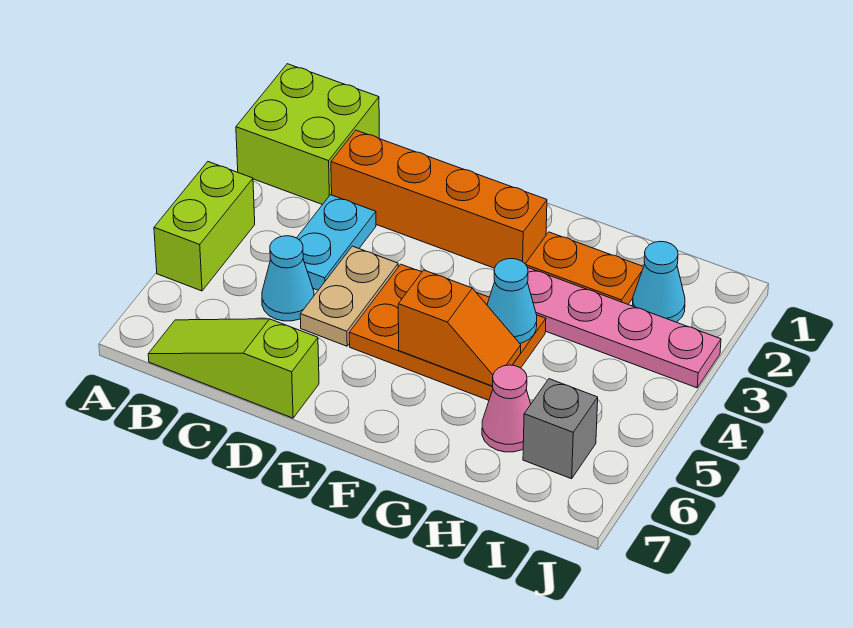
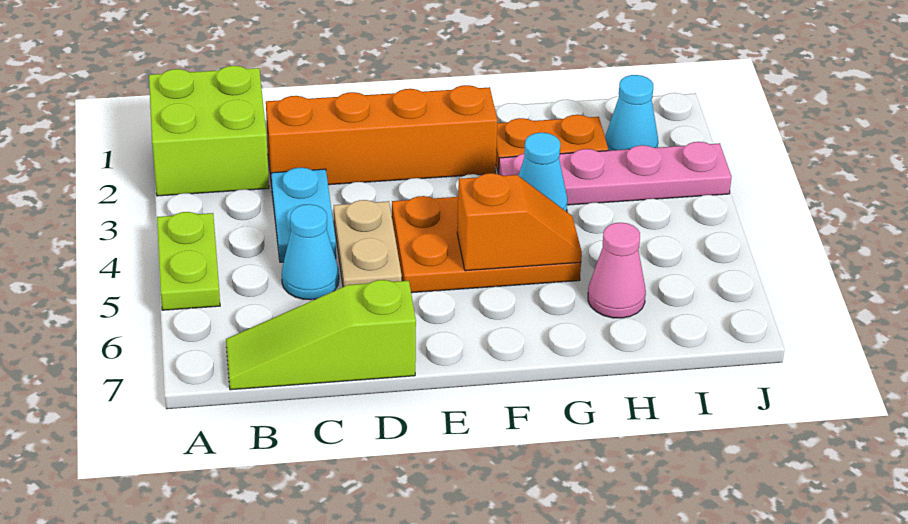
lime 1x2 brick [154,162,255,291] -> lime 1x2 plate [157,212,220,310]
grey 1x1 brick [523,379,598,479] -> none

